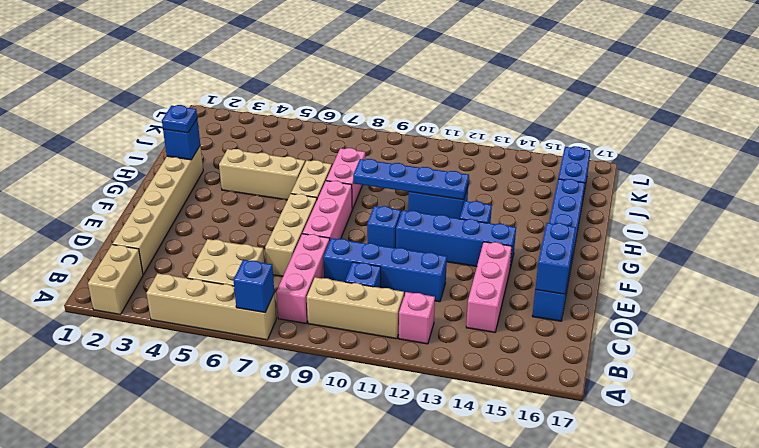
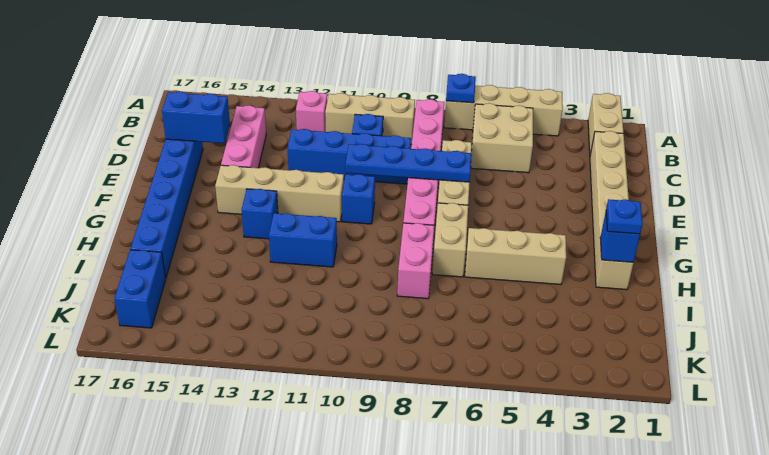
blue 1x1 brick [233,260,274,312] -> blue 1x1 plate [446,74,476,103]
blue 1x2 brick [535,223,576,294] -> blue 1x2 brick turned to [162,91,230,143]
blue 1x4 brick [396,210,516,268] -> tan 1x4 brick [215,165,344,222]
blue 1x4 plate [353,159,469,200] -> blue 1x4 plate moved to [345,144,472,182]

